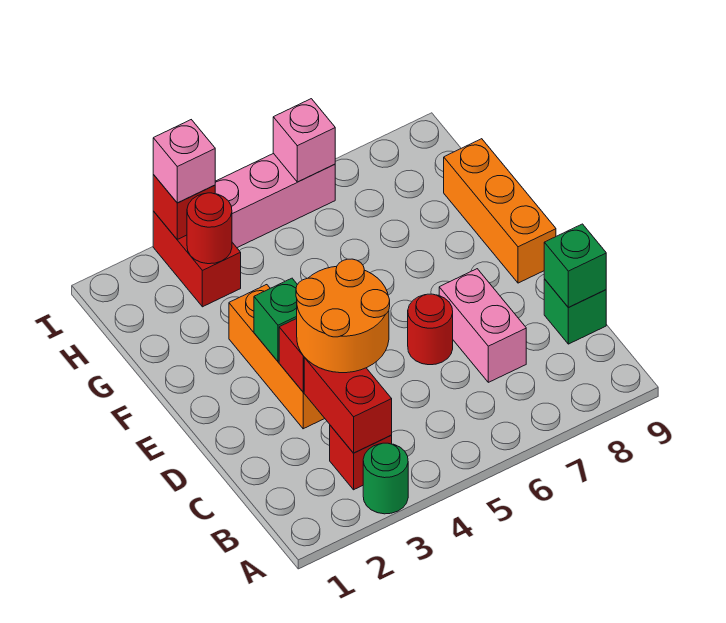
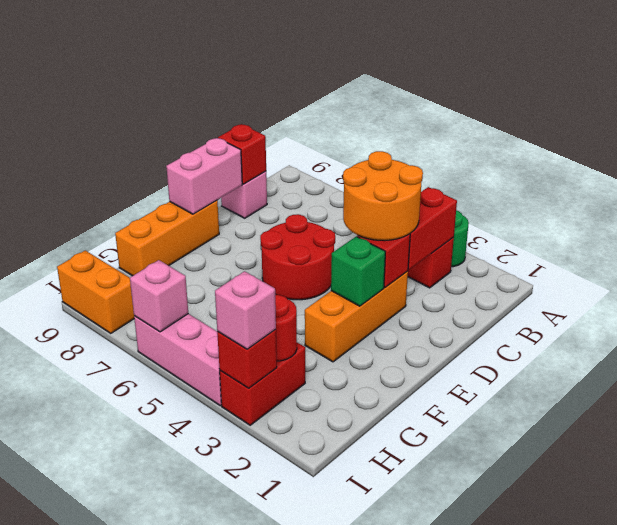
pink 1x2 brick [439,269,526,382] -> pink 1x2 brick moved to [166,138,242,214]
green 1x1 brick [544,279,606,344] -> pink 1x1 brick [221,171,267,218]
green 1x1 brick [544,224,606,308] -> red 1x1 brick [218,124,266,184]
red 1x1 round brick [408,294,453,365] -> red 2x2 round brick [260,214,335,300]
none -> orange 1x2 brick [57,250,134,333]

